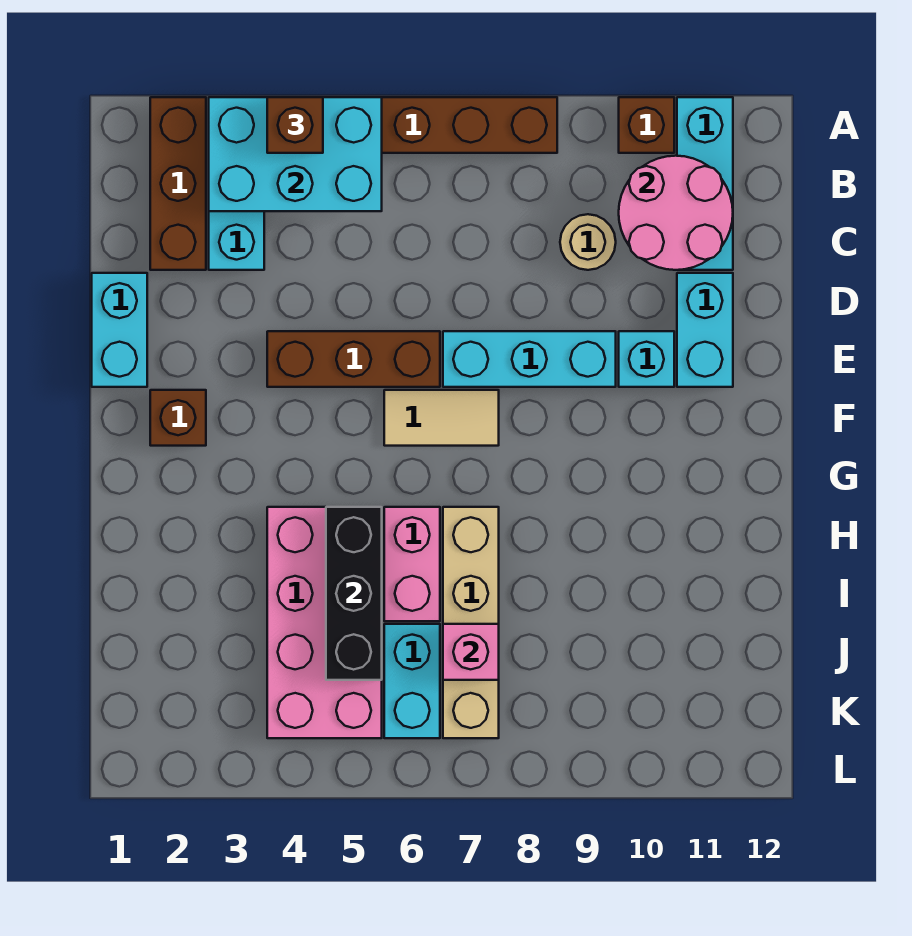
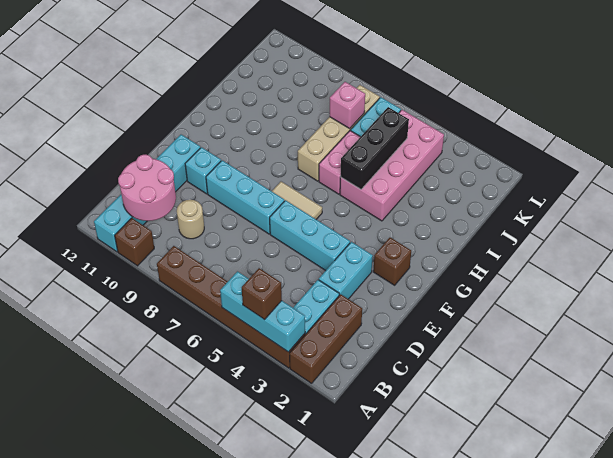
cyan 2x3 brick [209,97,382,211] -> cyan 1x3 brick [220,271,305,352]
cyan 1x2 brick [92,273,147,387] -> cyan 1x2 brick moved to [319,242,373,299]
brown 1x3 brick [267,331,440,387] -> cyan 1x3 brick [270,200,350,271]

